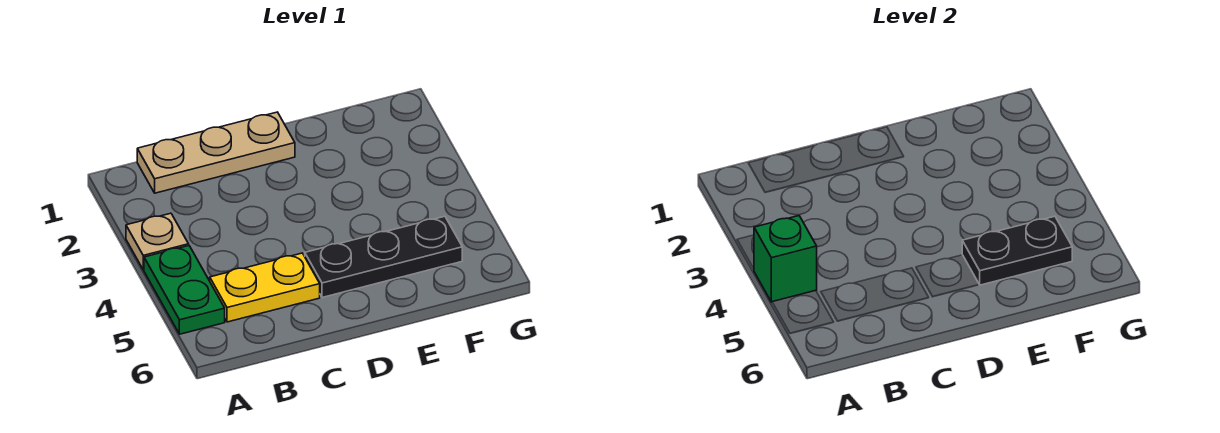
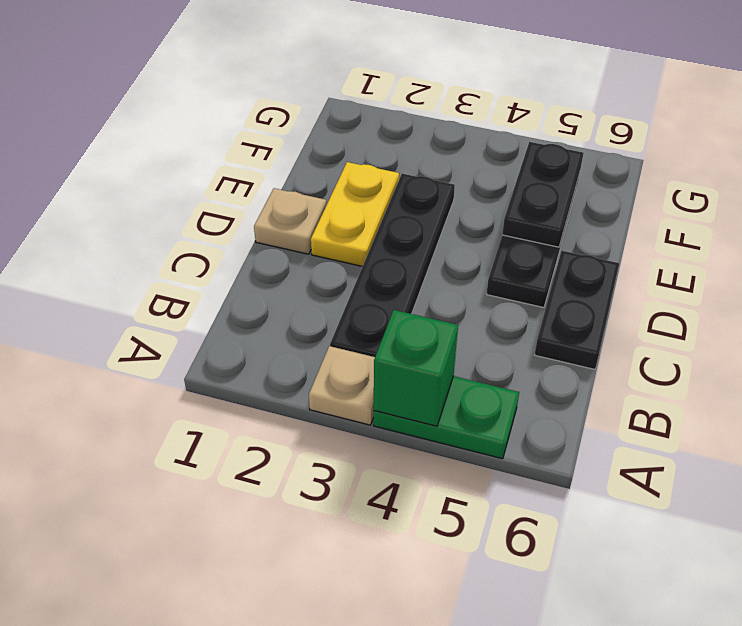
tan 1x3 plate [137,112,295,193] -> tan 1x1 plate [254,188,326,254]
none -> black 1x4 plate [330,174,455,357]
yellow 1x2 plate [210,253,320,322] -> yellow 1x2 plate moved to [311,162,399,266]
none -> black 1x2 plate [534,251,619,369]

